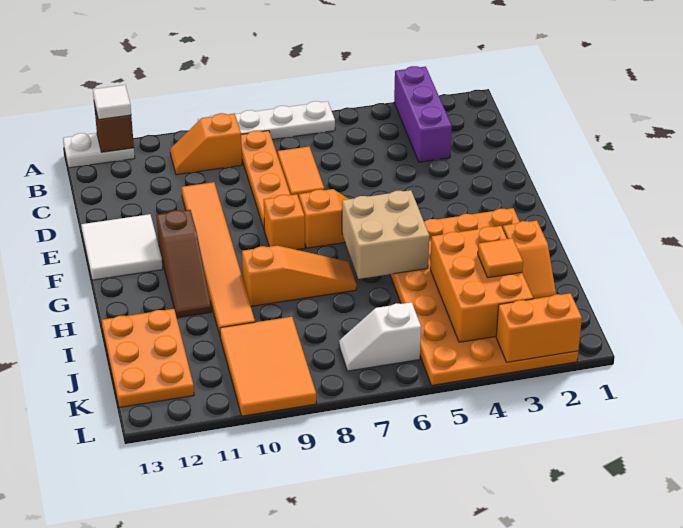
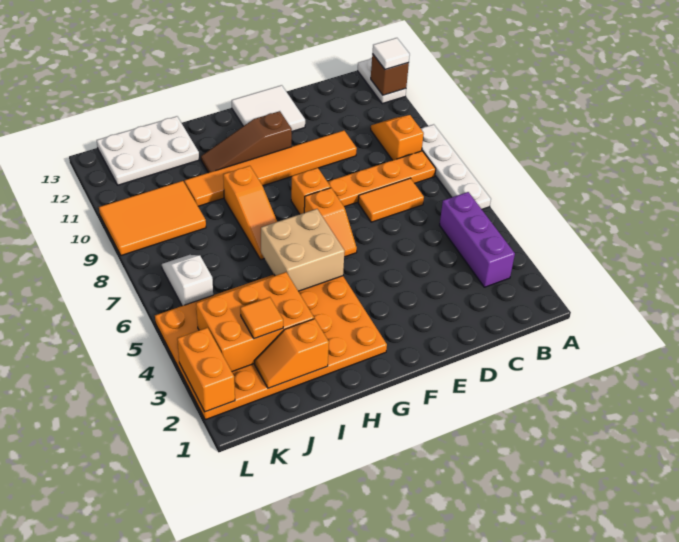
purple 1x3 brick [394,66,452,162] -> purple 1x3 brick turned to [440,192,515,287]
orange 2x3 plate [102,309,194,408] -> white 2x3 plate [97,116,199,185]

